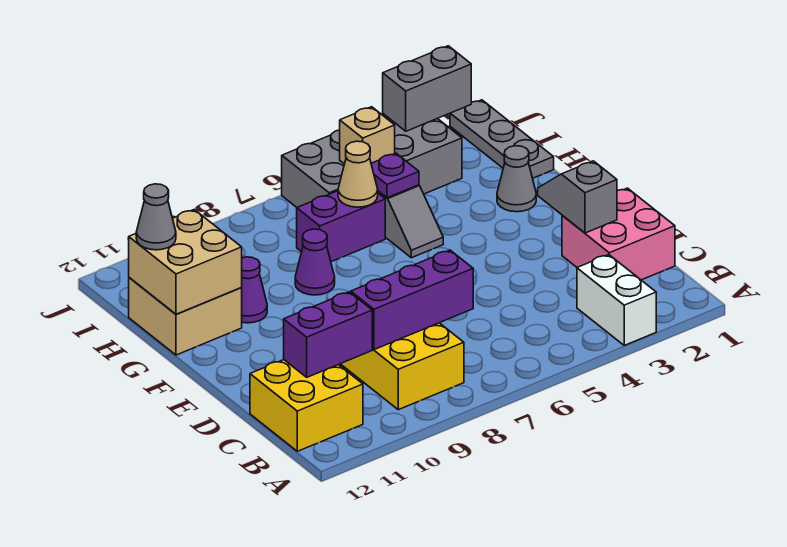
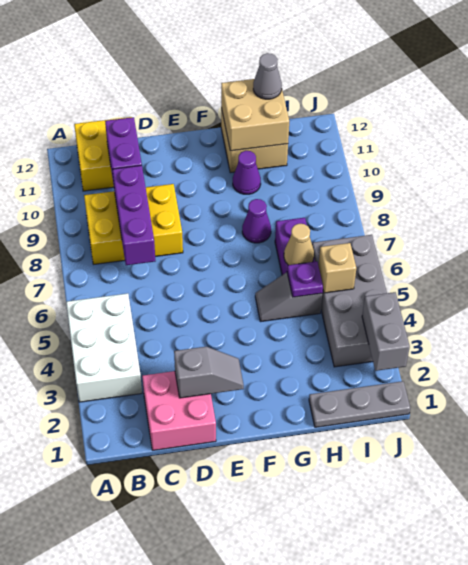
white 1x2 brick [577,255,656,345] -> white 2x3 brick [66,293,142,402]
grey 1x1 cone [497,146,536,212] -> none

